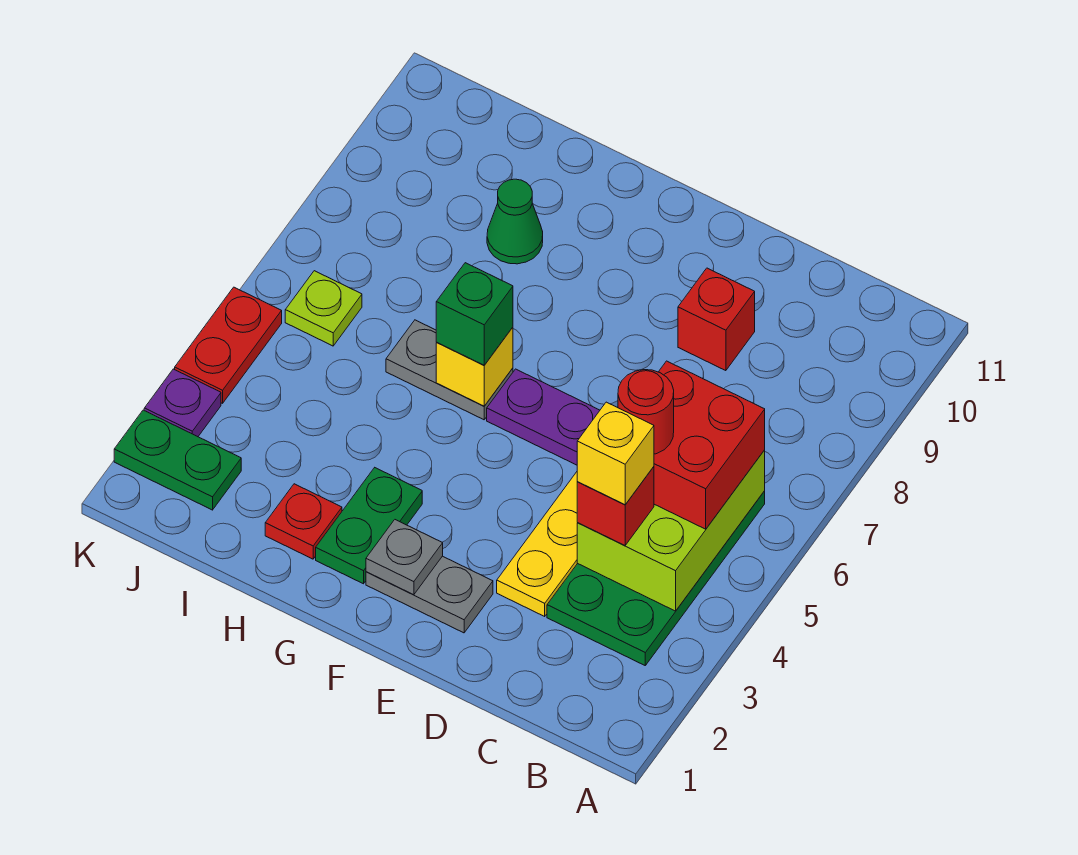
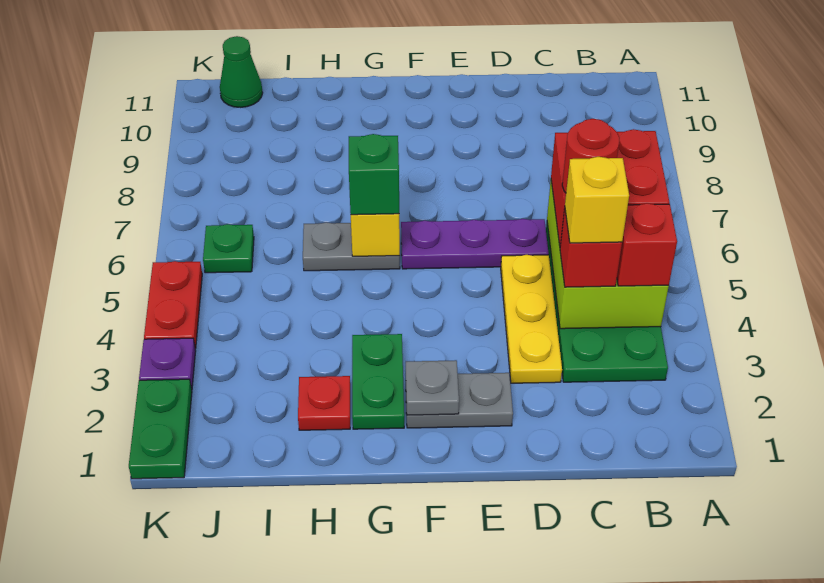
red 1x1 brick [678,268,755,371] -> red 1x1 brick moved to [617,203,677,286]
green 1x1 cone [487,179,543,264] -> green 1x1 cone moved to [220,36,263,108]
green 1x2 plate [114,410,241,510] -> green 1x2 plate turned to [129,379,192,479]
lime 1x1 plate [285,271,362,346] -> green 1x1 plate [203,224,254,273]

